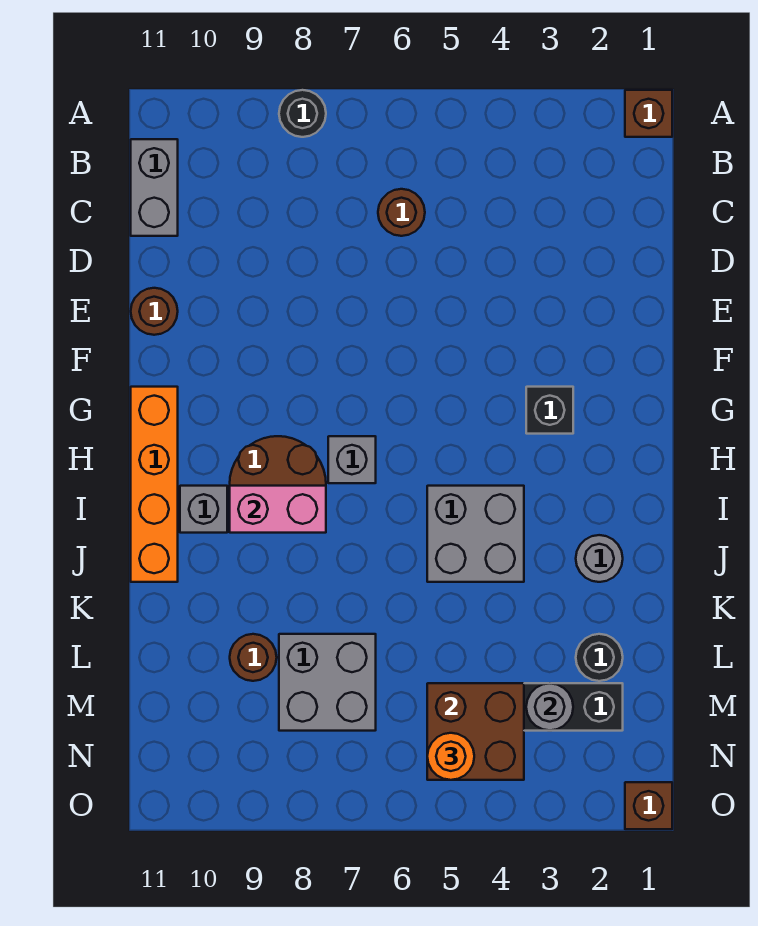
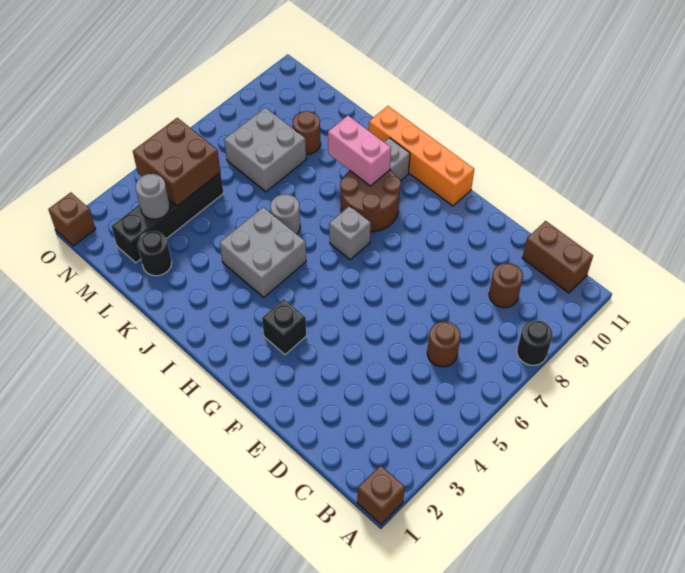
grey 1x2 brick [131,139,178,236] -> brown 1x2 brick [523,221,593,293]
brown 1x1 round brick [131,288,178,335] -> brown 1x1 round brick moved to [489,263,523,308]
pink 1x2 brick [230,486,326,533] -> pink 1x2 brick turned to [328,116,391,186]
grey 1x1 round brick [576,535,623,582] -> grey 1x1 round brick moved to [270,194,300,234]
orange 1x1 round brick [427,733,474,780] -> none

